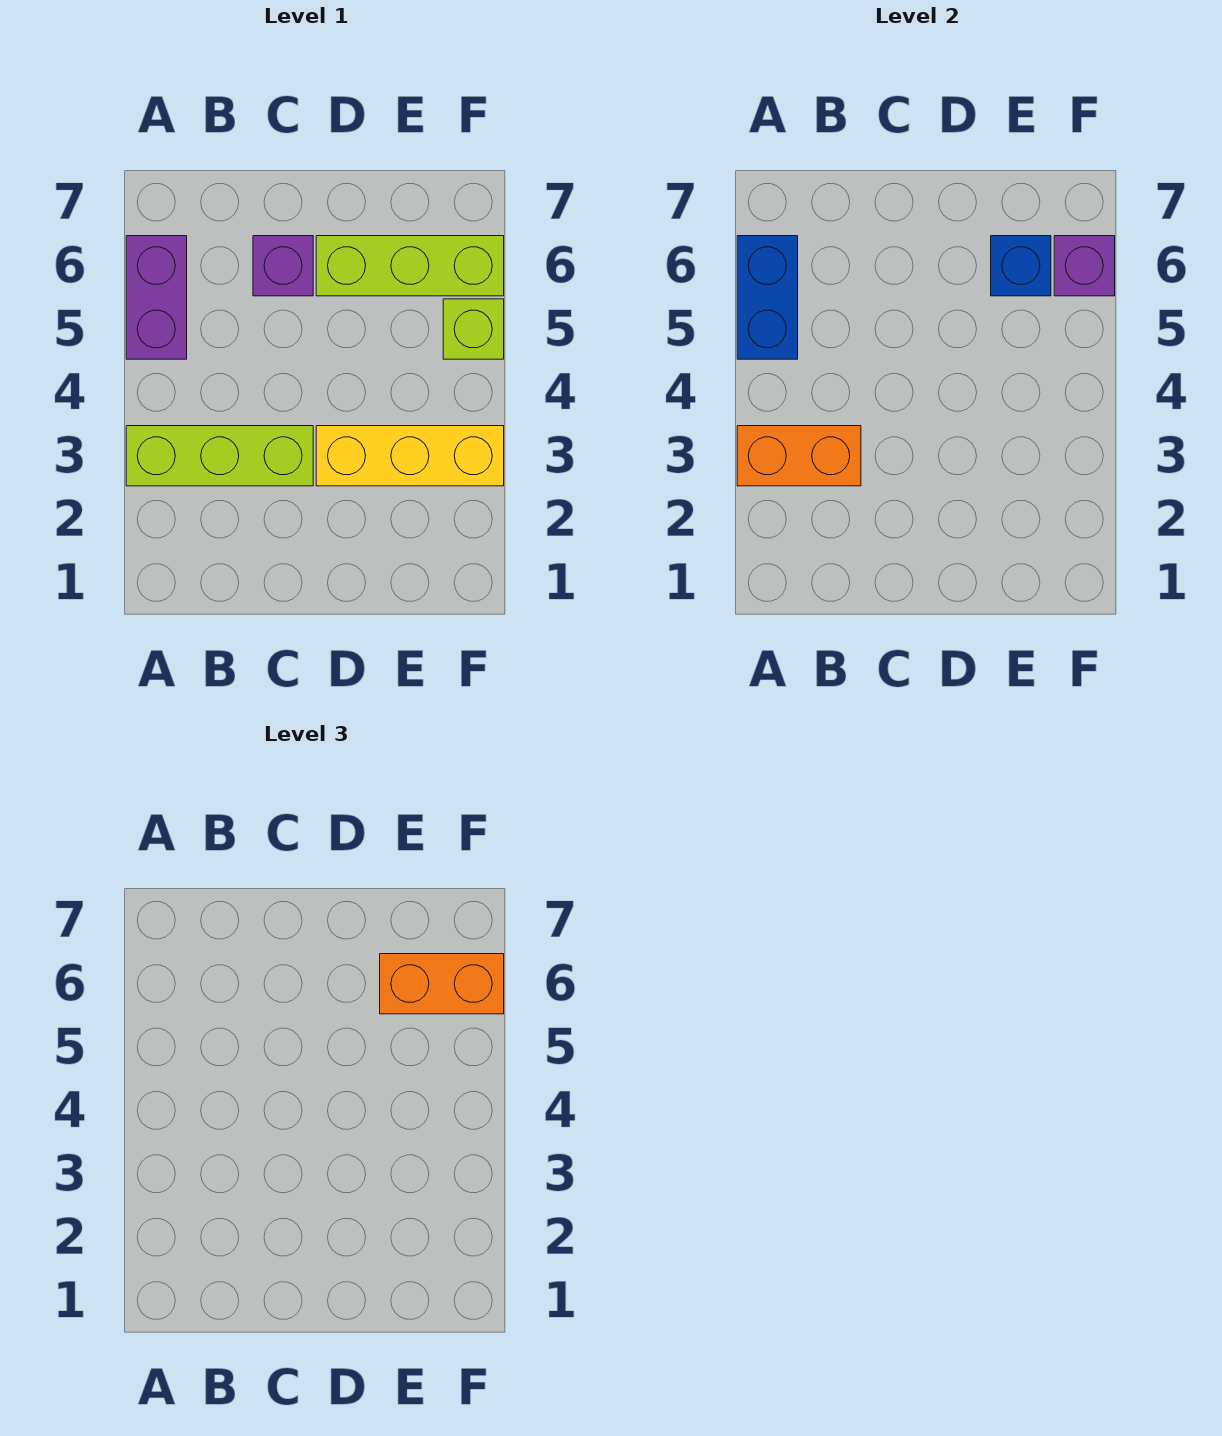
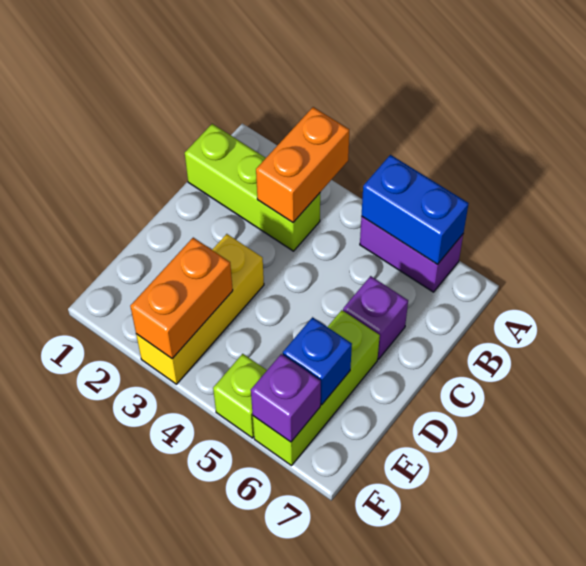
lime 1x3 brick [126,426,313,486] -> lime 1x3 brick turned to [185,124,320,251]
orange 1x2 brick [380,954,504,1014] -> orange 1x2 brick moved to [130,238,233,359]

